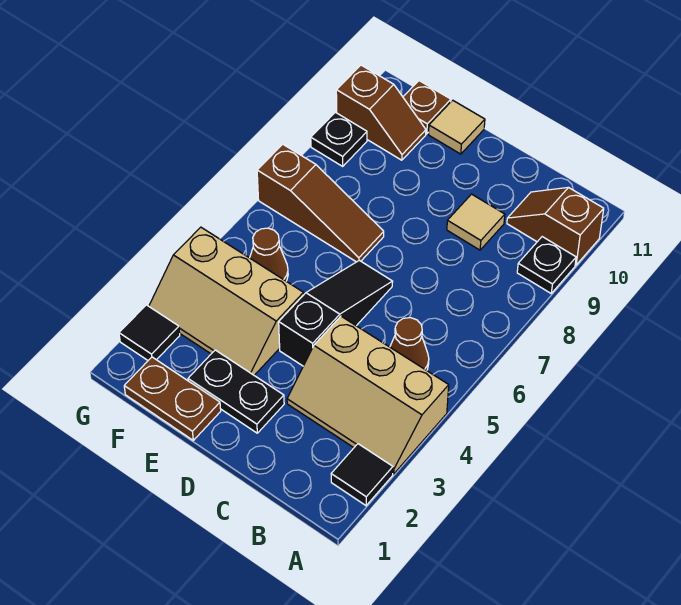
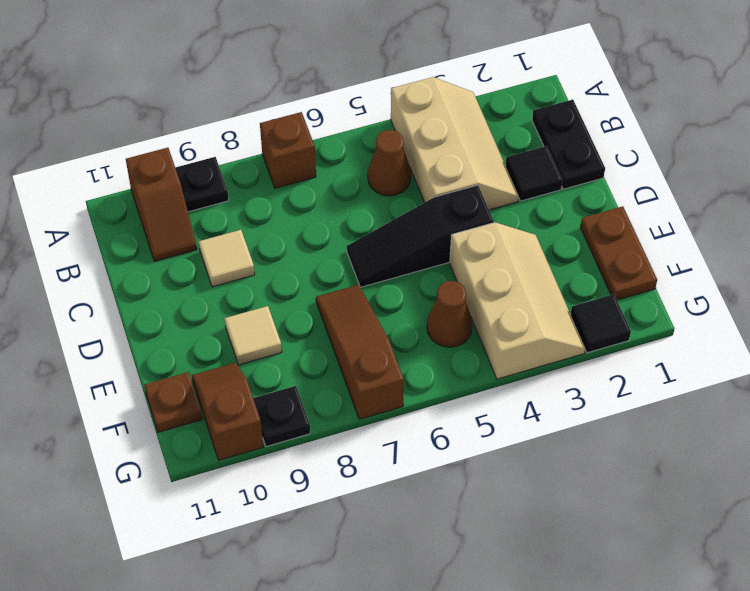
black 1x1 tile [331,444,393,505] -> black 1x1 tile moved to [506,146,562,201]
none -> brown 1x1 brick [260,112,316,188]
black 1x2 plate [188,350,284,433] -> black 1x2 plate moved to [532,100,605,189]
tan 1x1 tile [429,100,485,154] -> tan 1x1 tile moved to [224,306,282,365]

